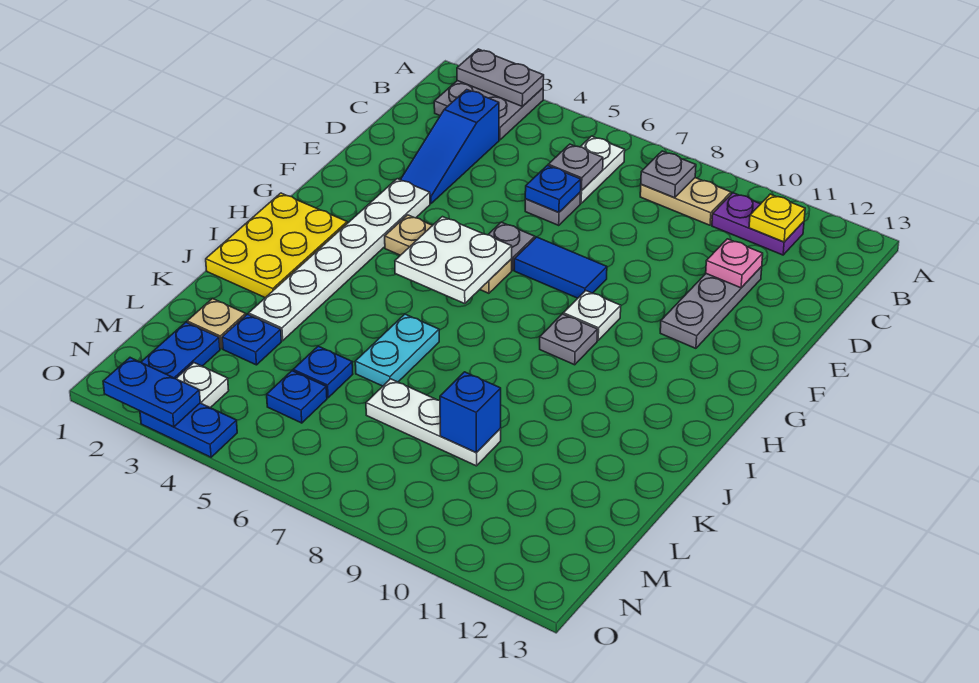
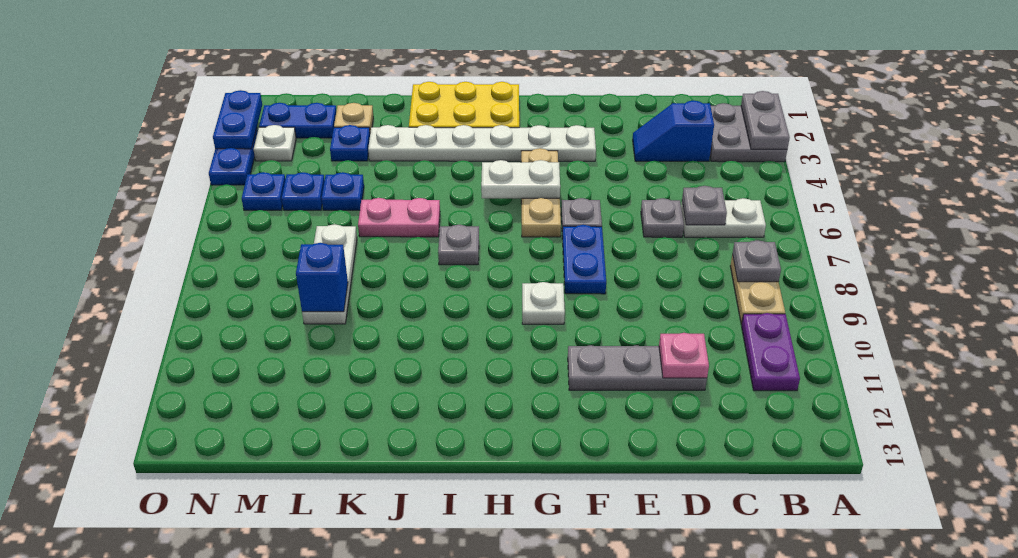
yellow 1x1 plate [749,194,805,242] -> none
blue 1x3 slope [401,90,499,204] -> blue 1x2 slope [633,100,714,161]
blue 1x1 plate [525,165,581,212] -> blue 1x1 plate moved to [242,172,285,210]
blue 1x2 tile [514,237,607,298] -> blue 1x2 plate [562,225,606,294]
white 2x2 plate [395,217,512,304] -> white 1x2 plate [481,160,560,199]
grey 1x1 plate [540,314,598,365] -> grey 1x1 plate moved to [438,225,479,265]
cyan 1x2 plate [355,314,439,386] -> pink 1x2 plate [358,198,440,237]

